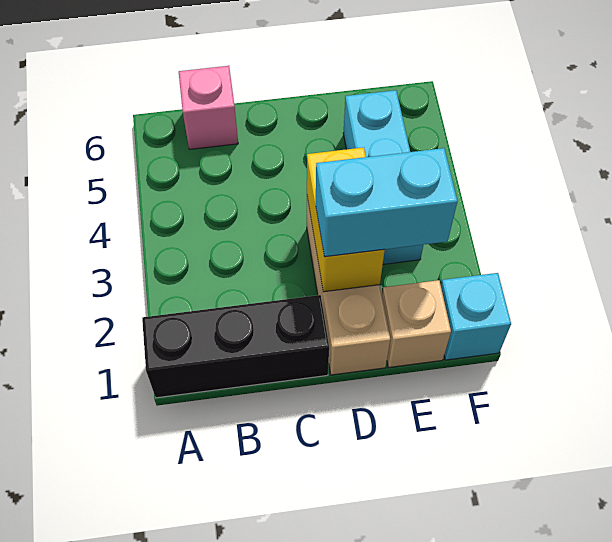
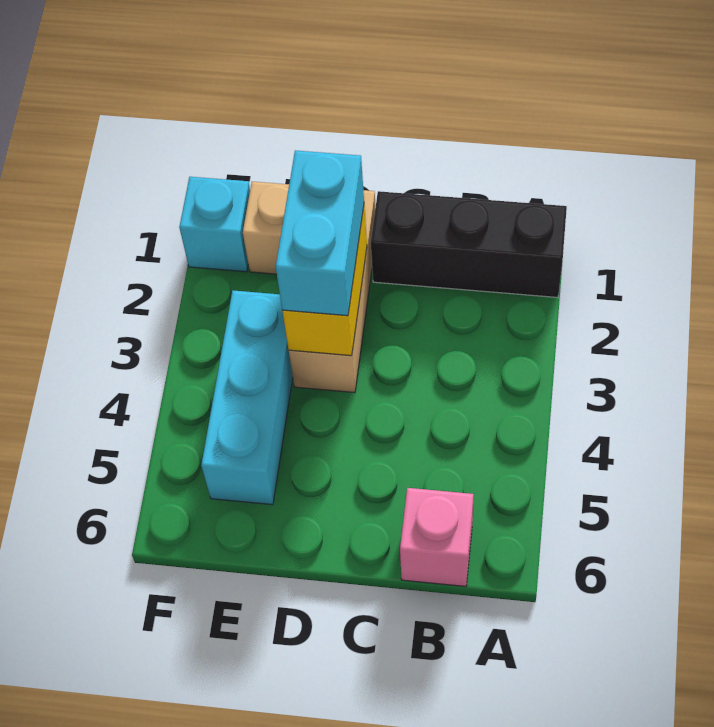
cyan 1x2 brick [316,148,457,257] -> cyan 1x2 brick turned to [276,151,364,316]

